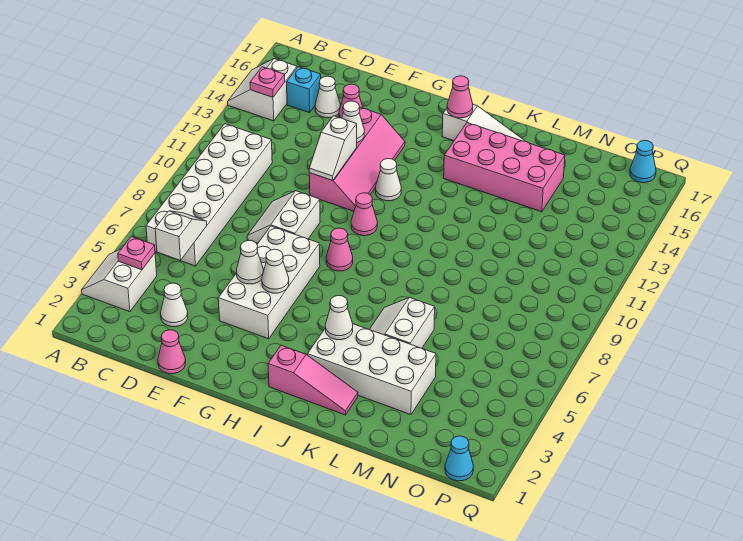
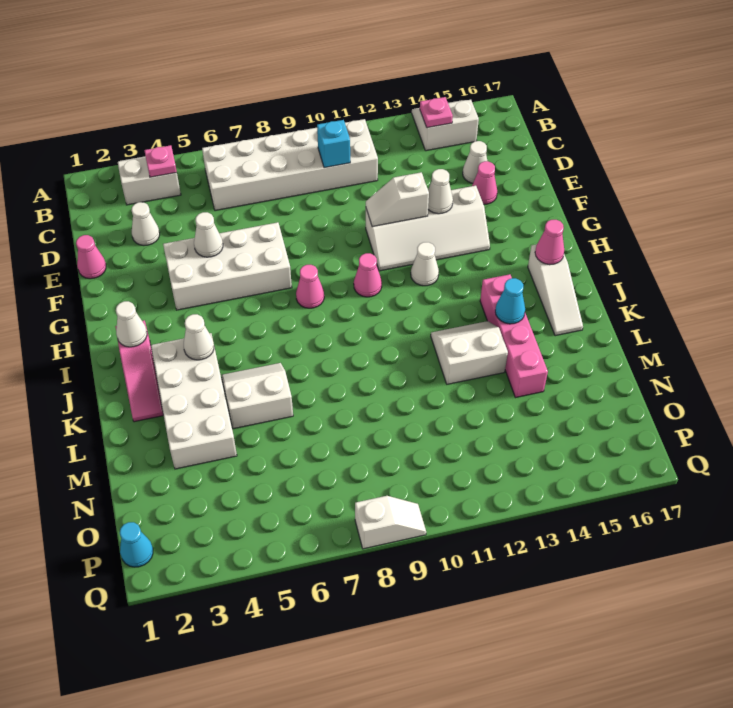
white 1x2 slope [155,211,207,261] -> white 1x2 slope moved to [355,496,426,549]
cyan 1x1 brick [287,67,321,113] -> cyan 1x1 brick moved to [317,120,350,168]
white 2x2 slope [247,191,320,243] -> white 2x2 slope moved to [431,321,508,384]
pink 2x4 slope [309,107,405,211] -> white 2x4 slope [366,186,490,271]
white 1x1 cone [262,249,289,293] -> white 1x1 cone moved to [116,301,147,347]
pink 2x4 brick [444,123,565,212] -> pink 1x4 brick [480,274,548,398]
cyan 1x1 cone [630,140,656,183] -> cyan 1x1 cone moved to [495,278,525,324]

